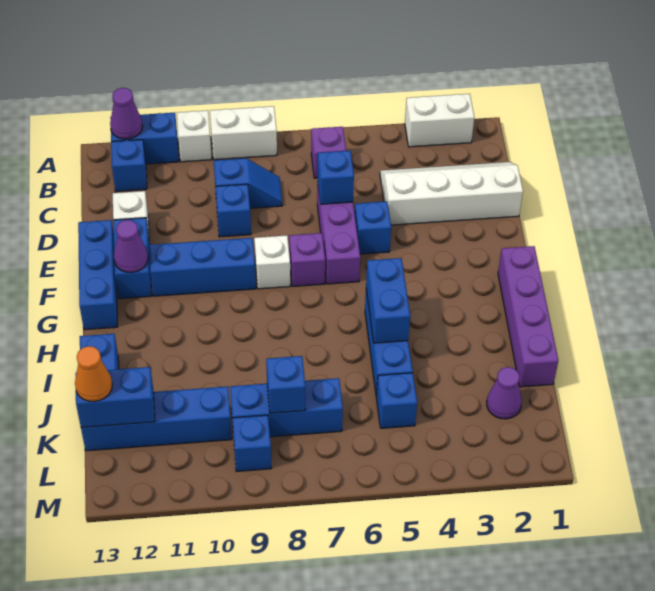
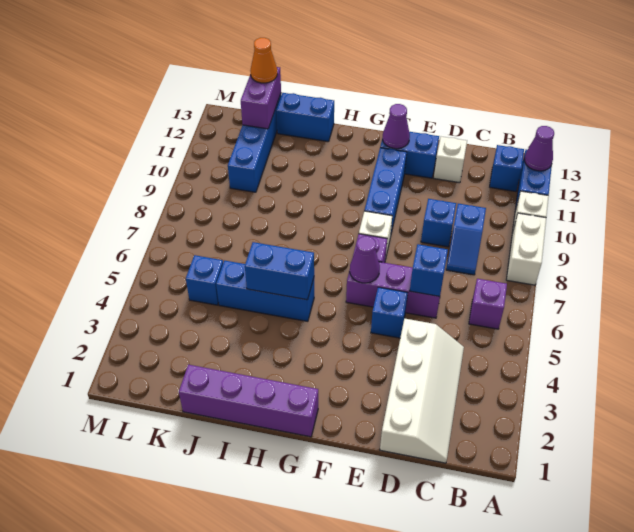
white 1x2 brick [405,94,474,147] -> none
blue 1x3 brick [78,220,118,330] -> none
purple 1x1 cone [487,367,522,419] -> purple 1x1 cone moved to [350,236,380,283]
blue 1x3 brick [230,378,343,437] -> none
blue 1x1 brick [266,356,305,413] -> none
blue 1x2 brick [76,367,155,427] -> purple 1x2 brick [241,67,281,129]
blue 1x1 brick [232,415,271,472] -> none

